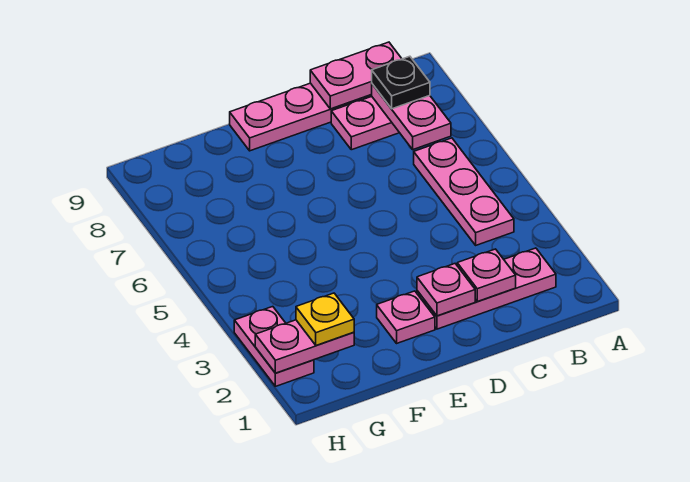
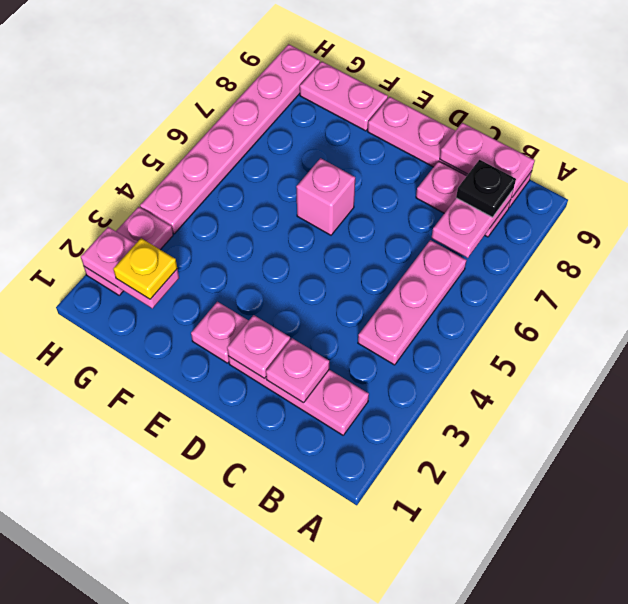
none -> pink 1x1 brick [296,158,355,235]
none -> pink 1x2 plate [300,61,388,131]
none -> pink 1x6 plate [140,44,320,234]

